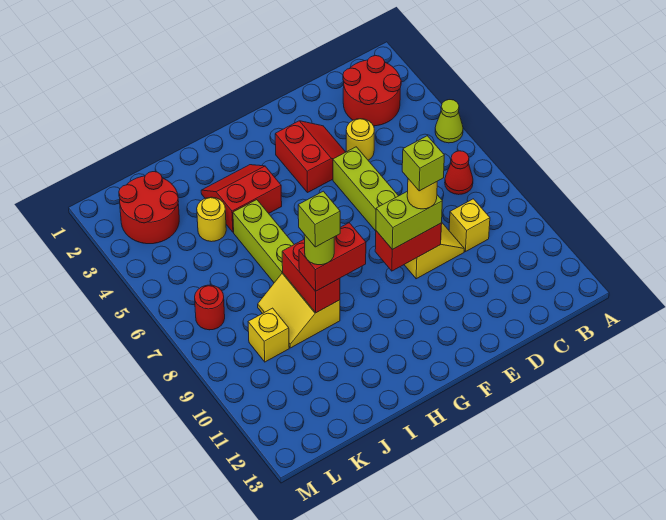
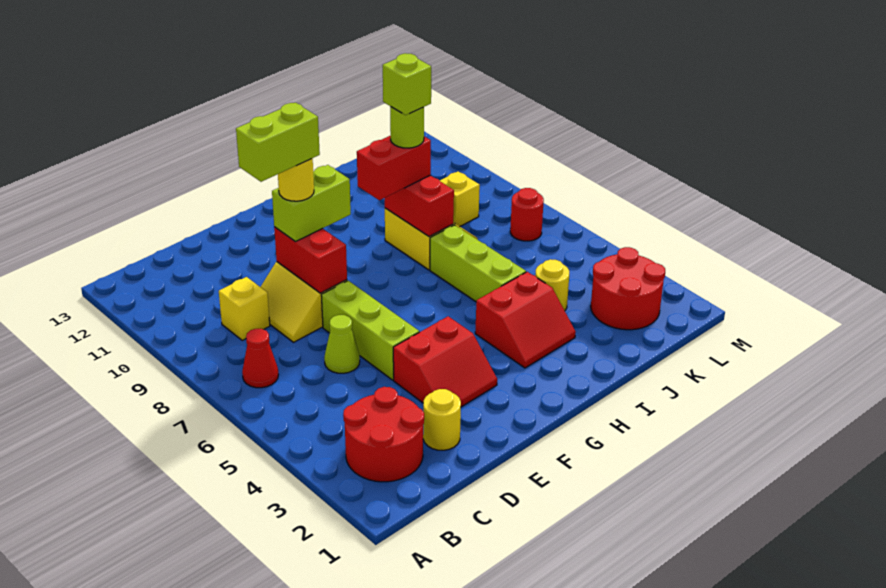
lime 1x1 cone [435,100,463,143] -> lime 1x1 cone moved to [324,315,360,373]
yellow 1x1 round brick [346,119,374,160] -> yellow 1x1 round brick moved to [423,389,461,450]
red 2x2 slope [275,121,345,193] -> red 2x2 slope turned to [393,316,497,407]
red 1x2 brick [375,223,442,271] -> red 1x2 brick turned to [274,227,347,293]
lime 1x1 brick [402,136,444,191] -> lime 1x2 brick [236,103,320,182]

